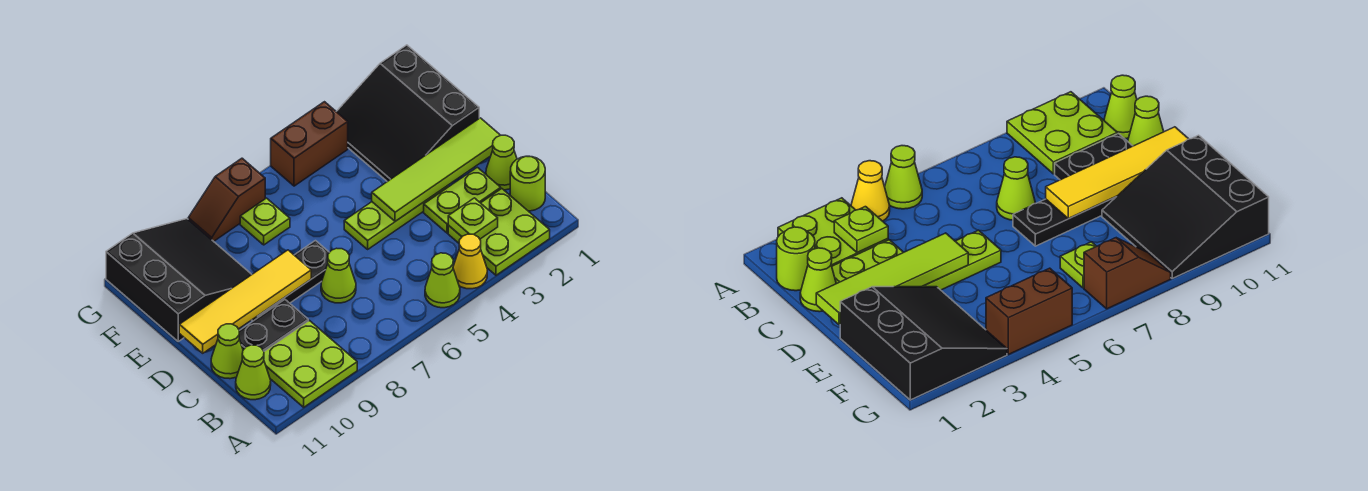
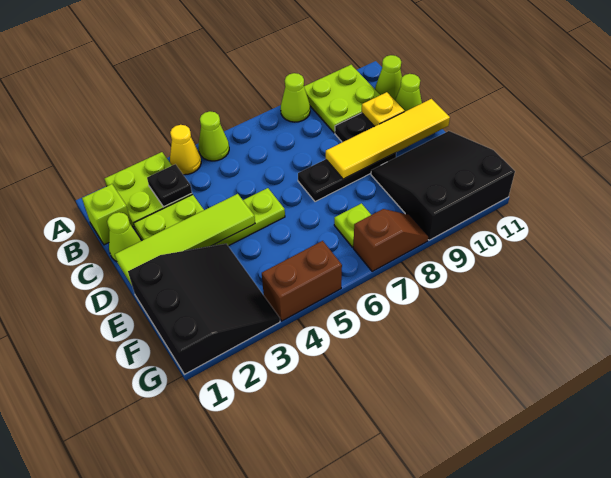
lime 1x1 round brick [510,156,545,211] -> lime 1x1 brick [82,184,132,245]
lime 1x1 plate [448,198,498,239] -> black 1x1 plate [147,164,192,207]
lime 1x1 cone [321,248,356,303] -> lime 1x1 cone moved to [281,73,310,122]
none -> yellow 1x1 plate [362,92,404,127]
black 3x3 slope [106,219,252,341] -> black 3x3 slope turned to [371,131,515,240]

